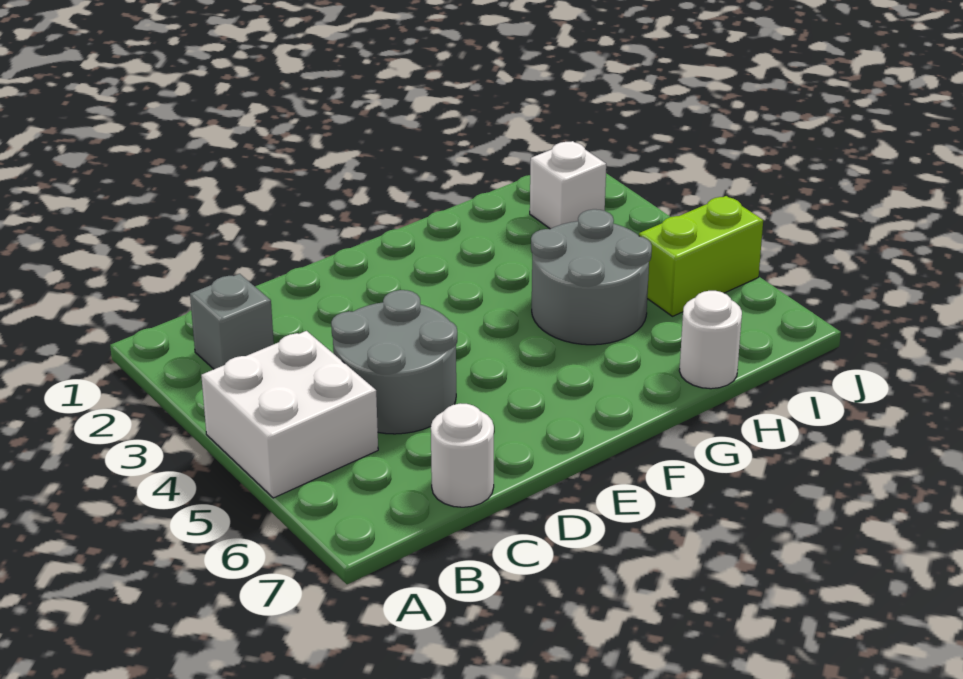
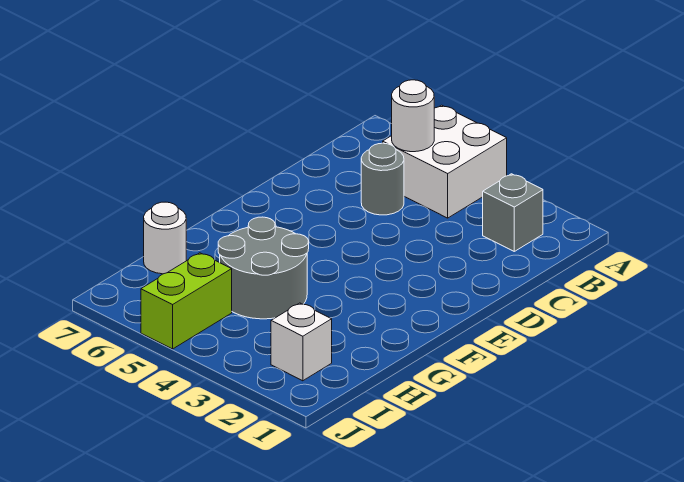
grey 2x2 round brick [331,290,457,434] -> grey 1x1 round brick [361,143,404,215]
white 1x1 round brick [431,403,494,507] -> white 1x1 round brick moved to [392,80,434,152]

